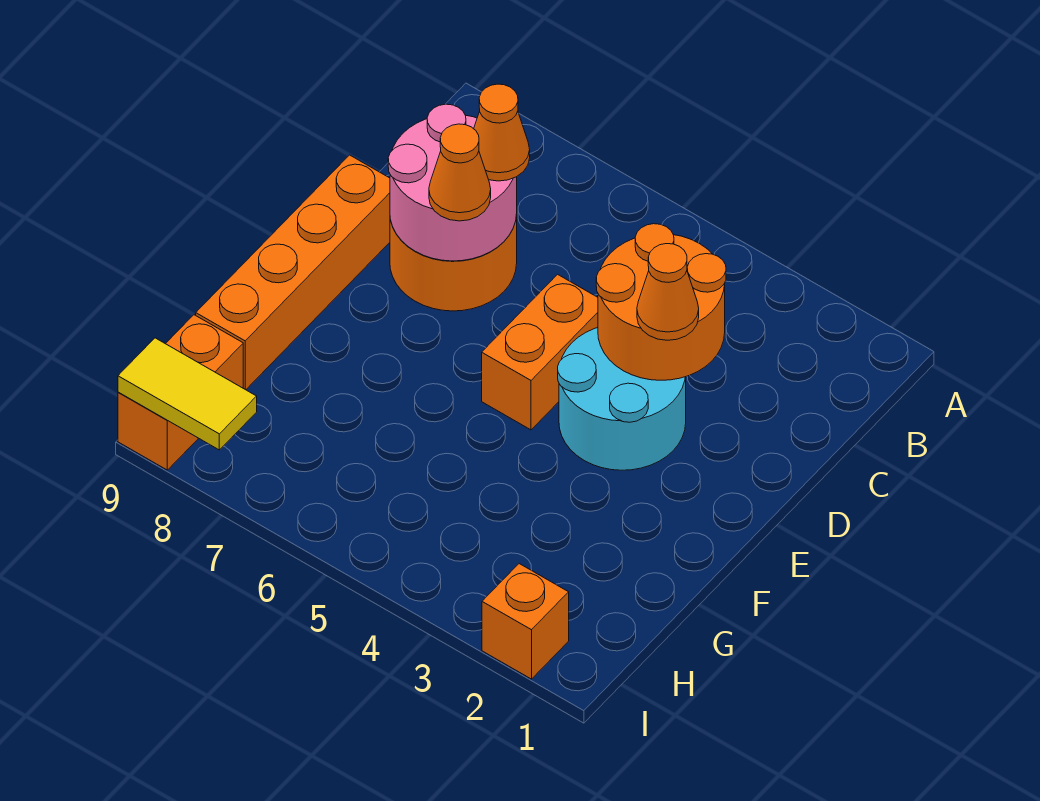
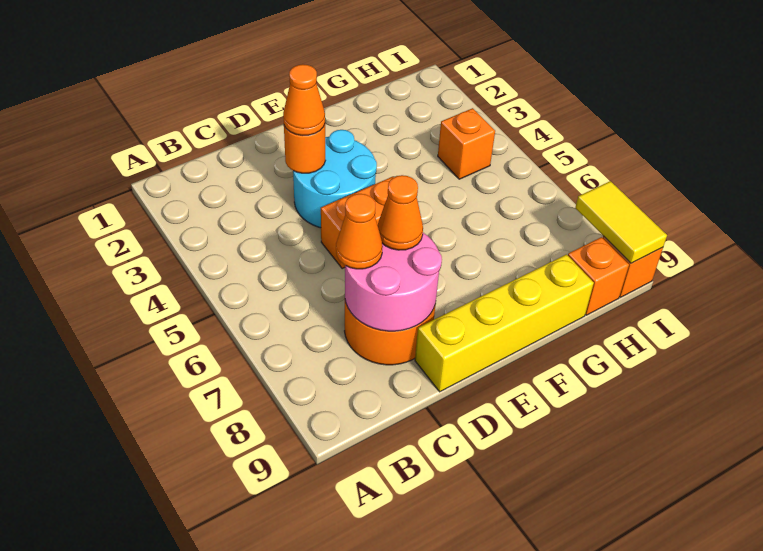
orange 2x2 round brick [596,224,726,380] -> orange 1x1 round brick [284,124,325,173]
orange 1x4 brick [196,155,390,390] -> yellow 1x4 brick [415,254,594,392]
orange 1x1 brick [482,564,569,679] -> orange 1x1 brick moved to [438,108,495,179]

